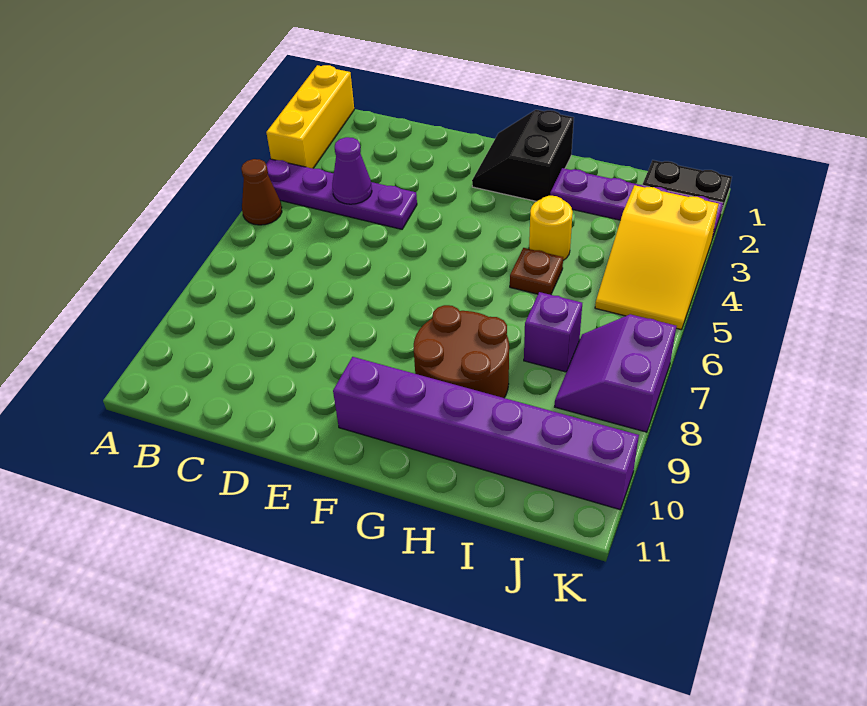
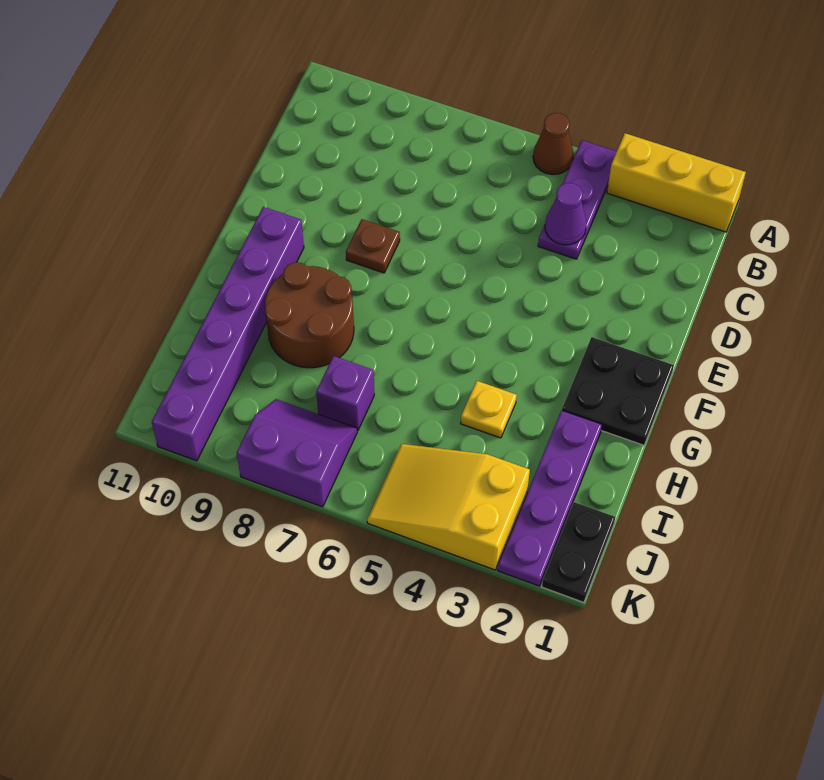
purple 1x4 plate [266,159,417,229] -> purple 1x3 plate [538,140,617,259]
black 2x2 slope [472,110,574,201] -> black 2x2 plate [562,337,674,445]
yellow 1x1 round brick [529,196,573,260] -> yellow 1x1 plate [461,381,517,438]
brown 1x1 plate [510,248,563,295] -> brown 1x1 plate moved to [346,219,400,273]

